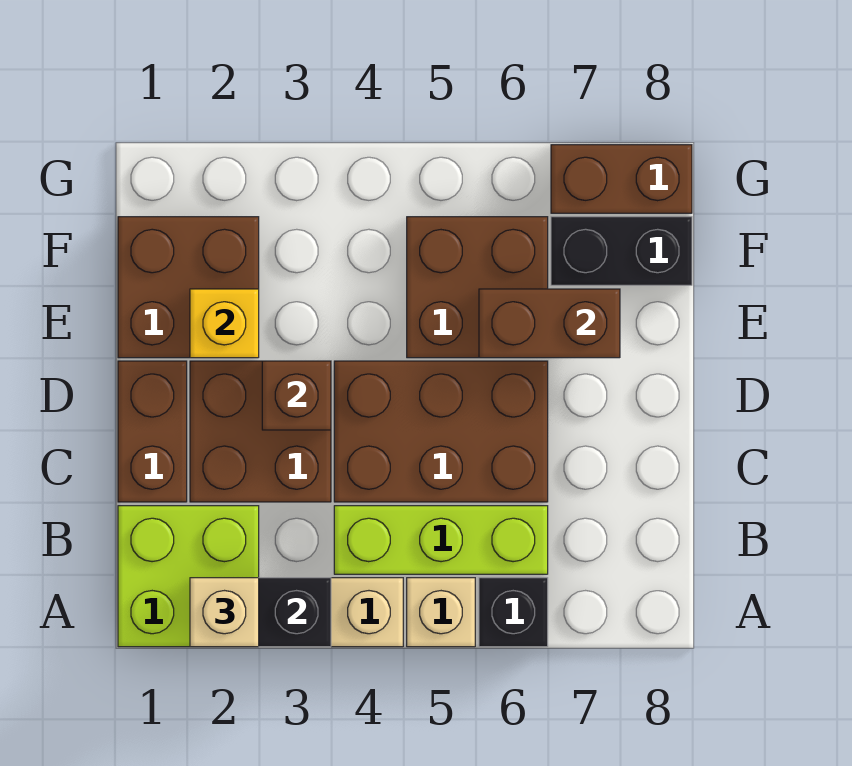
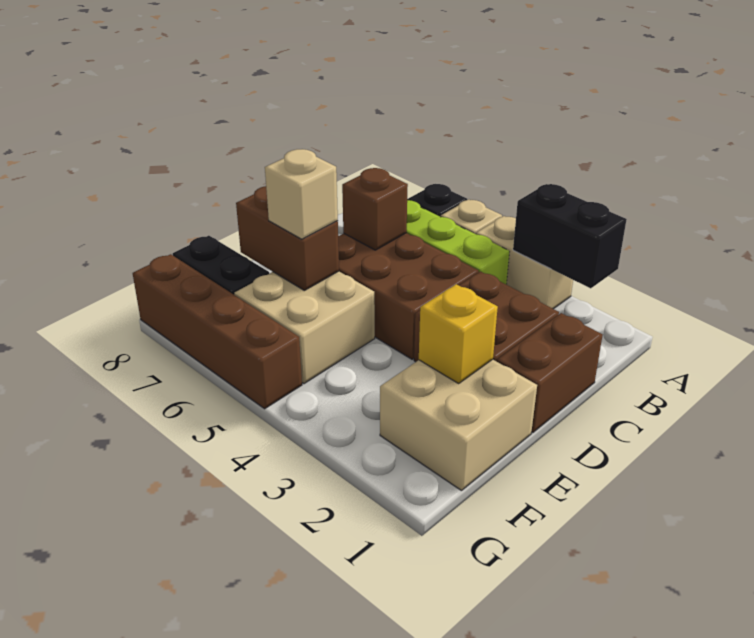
lime 2x2 brick [118,506,259,647] -> none
tan 1x1 brick [190,578,259,647] -> tan 1x1 brick moved to [265,149,338,239]
brown 1x1 brick [262,361,331,430] -> brown 1x1 brick moved to [342,168,408,250]
brown 2x2 brick [118,217,259,358] -> tan 2x2 brick [380,359,537,491]
brown 2x2 brick [407,217,548,358] -> tan 2x2 brick [234,271,375,384]
brown 1x2 brick [551,145,692,213] -> brown 1x4 brick [133,254,302,409]

